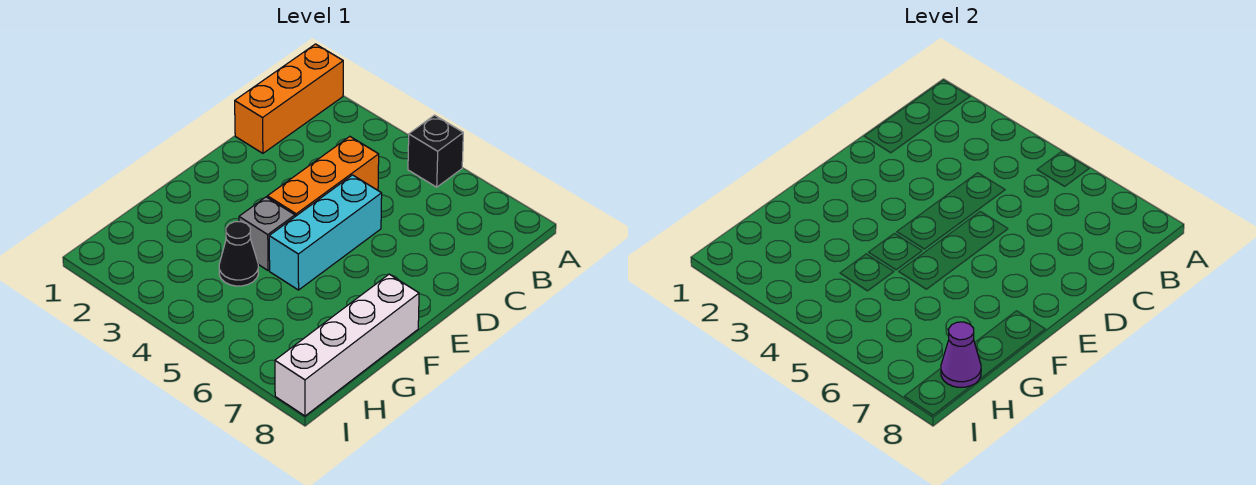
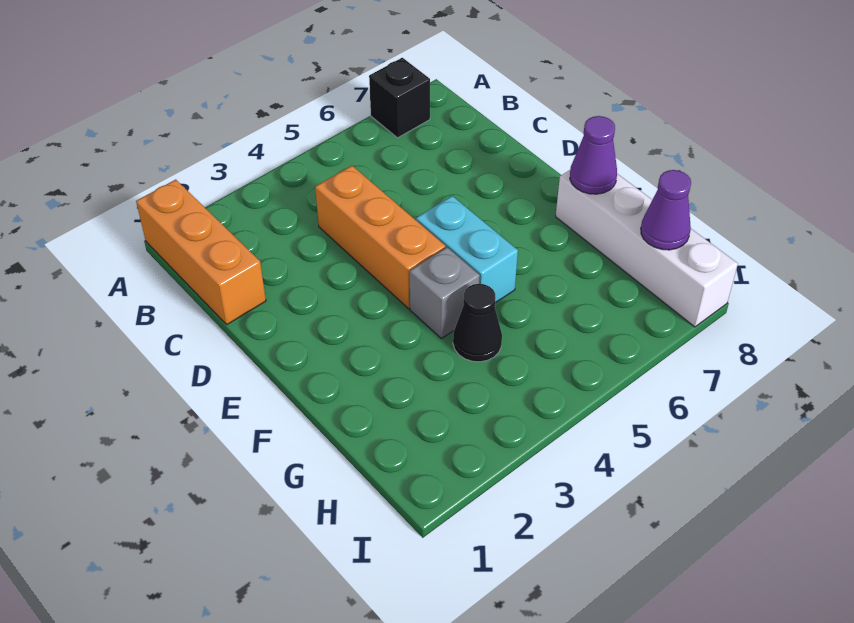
black 1x1 brick [408,115,463,187] -> black 1x1 brick moved to [369,58,430,138]
cyan 1x3 brick [269,175,382,290] -> cyan 1x2 brick [416,196,518,303]
none -> purple 1x1 cone [570,116,617,194]

